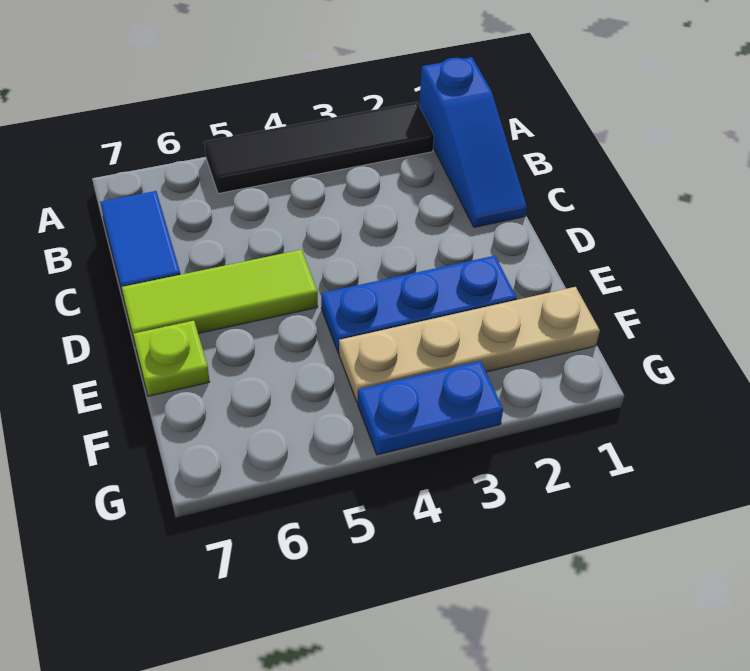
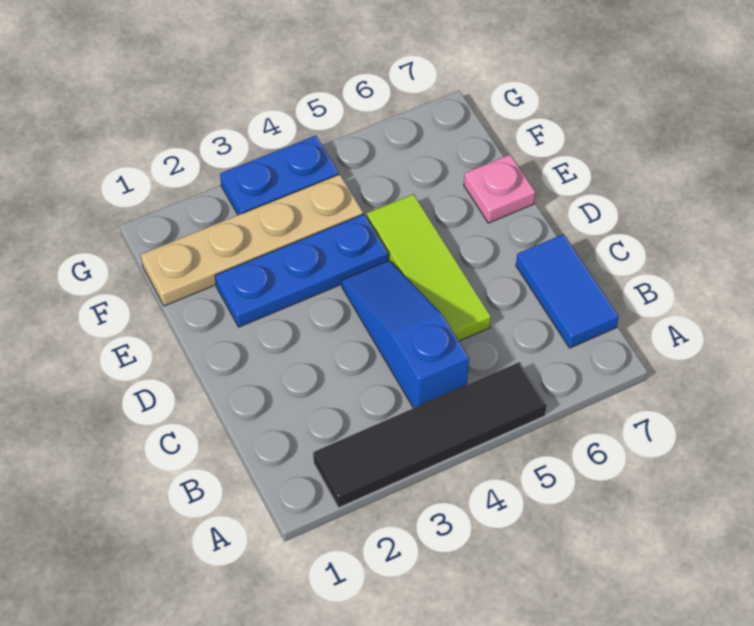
blue 1x3 slope [419,57,527,227] -> blue 1x3 slope moved to [341,260,469,408]
lime 1x3 tile [122,250,318,342] -> lime 1x3 tile turned to [367,194,491,341]
lime 1x1 plate [133,321,210,396] -> pink 1x1 plate [464,155,535,223]

